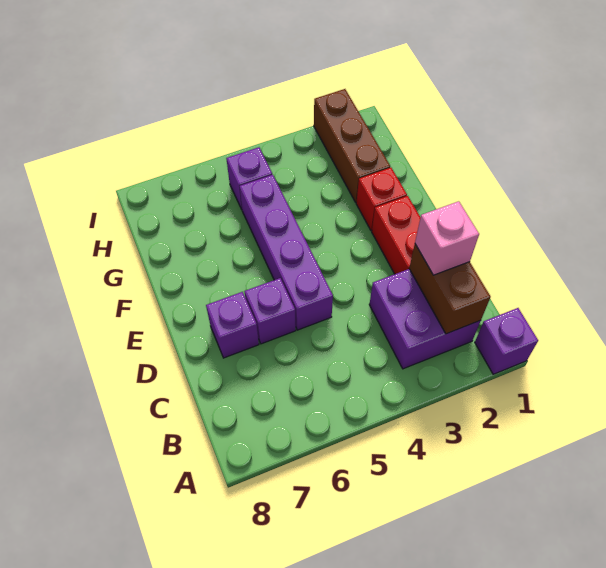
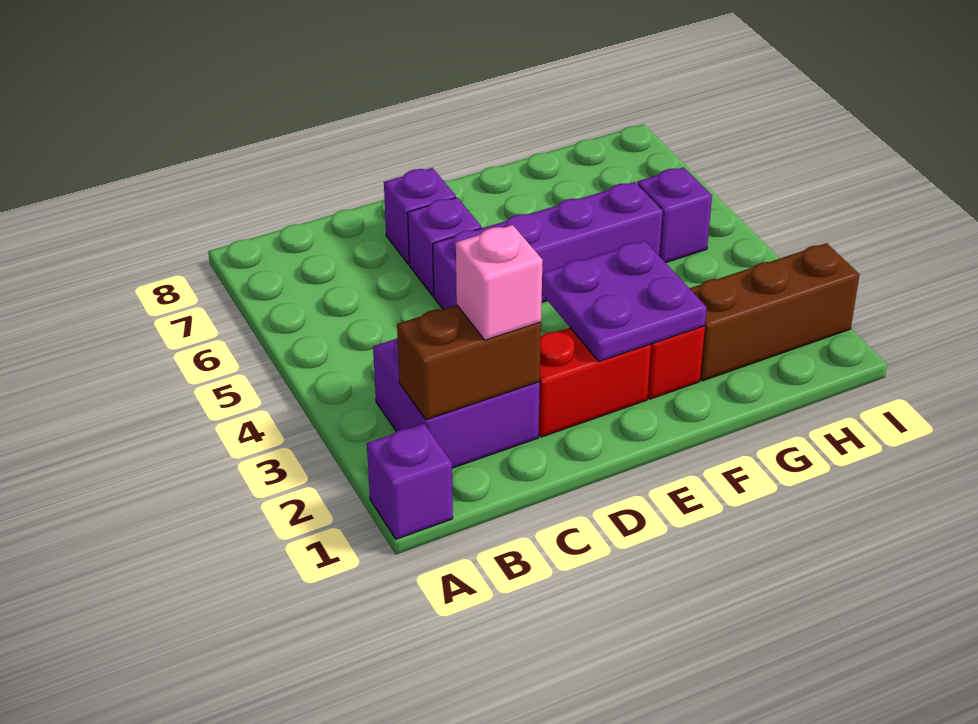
none -> purple 2x2 plate [542,241,707,361]

